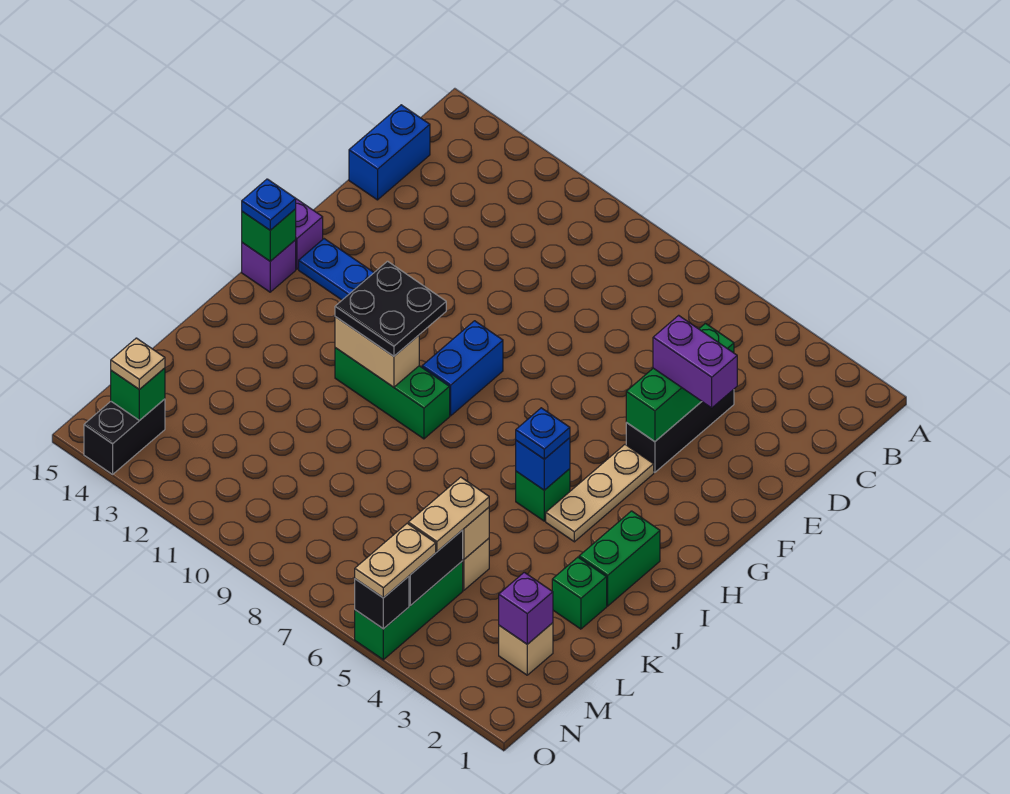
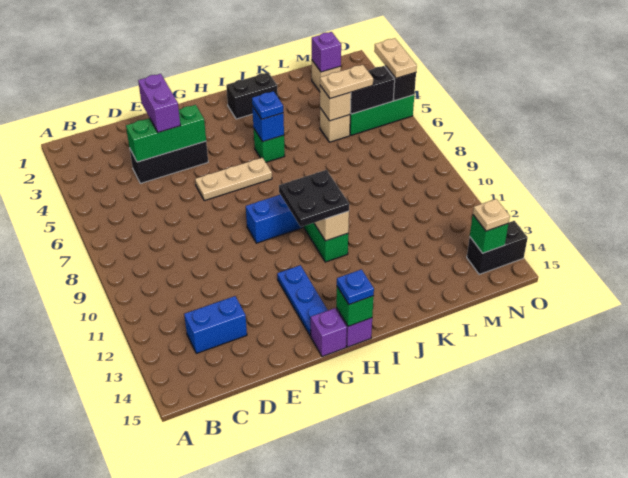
blue 1x2 brick [349,105,430,200] -> blue 1x2 brick moved to [184,296,247,354]
tan 1x3 plate [546,445,654,542] -> tan 1x3 plate moved to [195,158,272,201]
green 1x2 brick [579,511,660,606] -> black 1x2 brick [226,73,278,119]
green 1x1 brick [552,557,607,629] -> none
tan 1x2 plate [355,523,436,598] -> tan 1x2 plate turned to [374,38,417,78]

